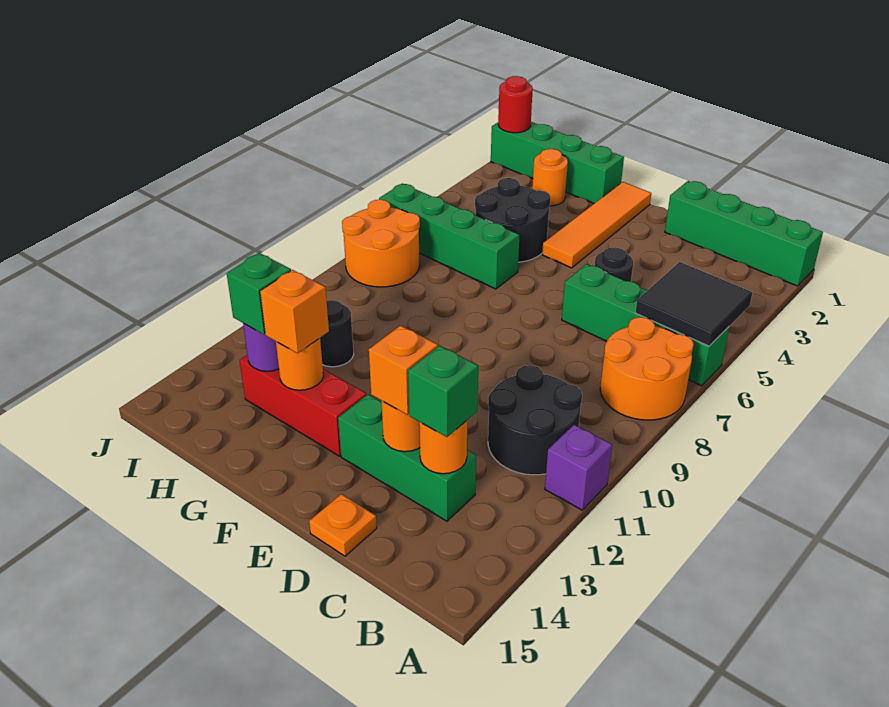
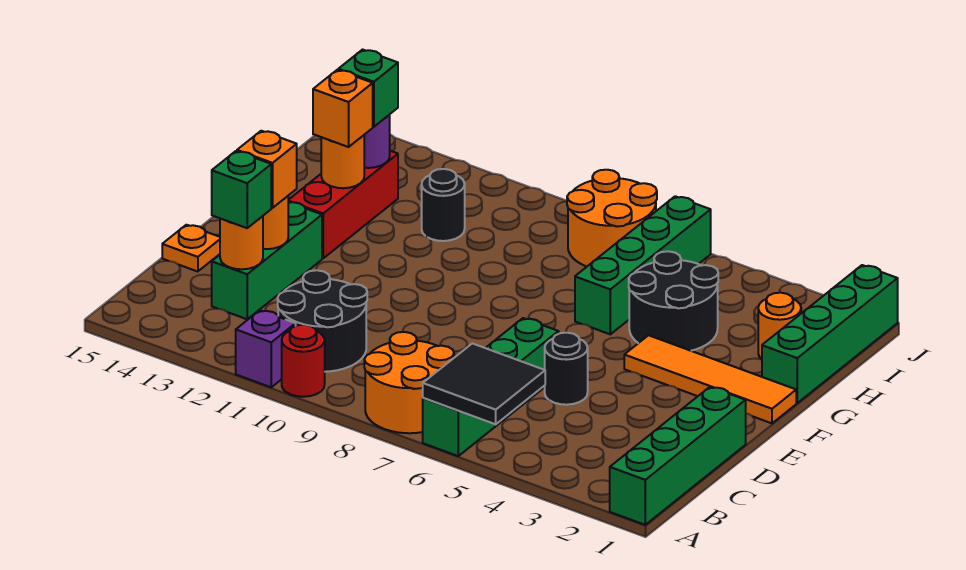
red 1x1 round brick [498,76,533,133] -> red 1x1 round brick moved to [282,325,325,397]

